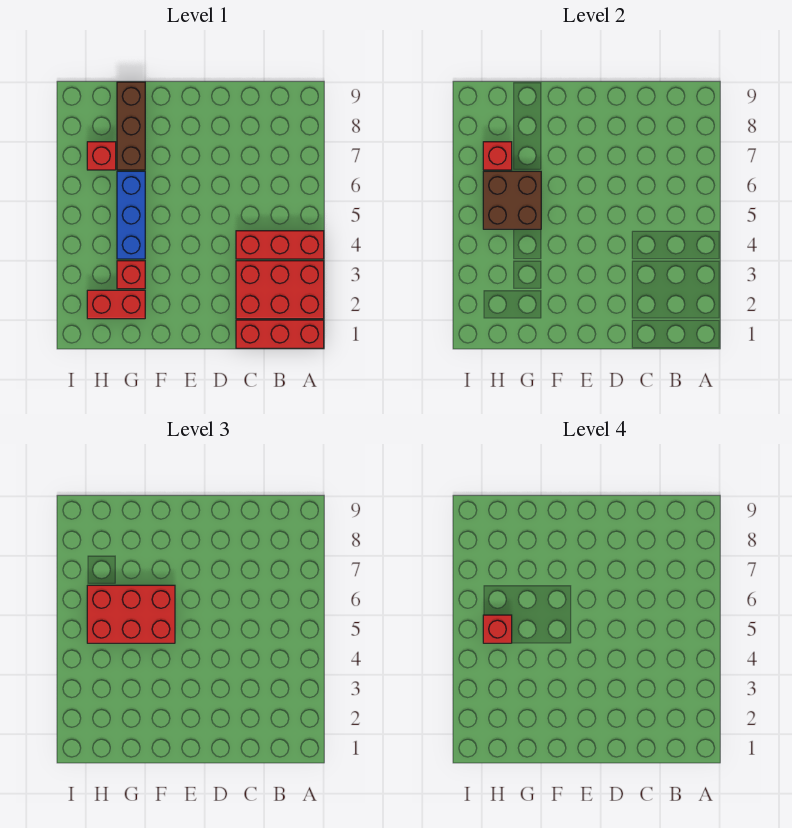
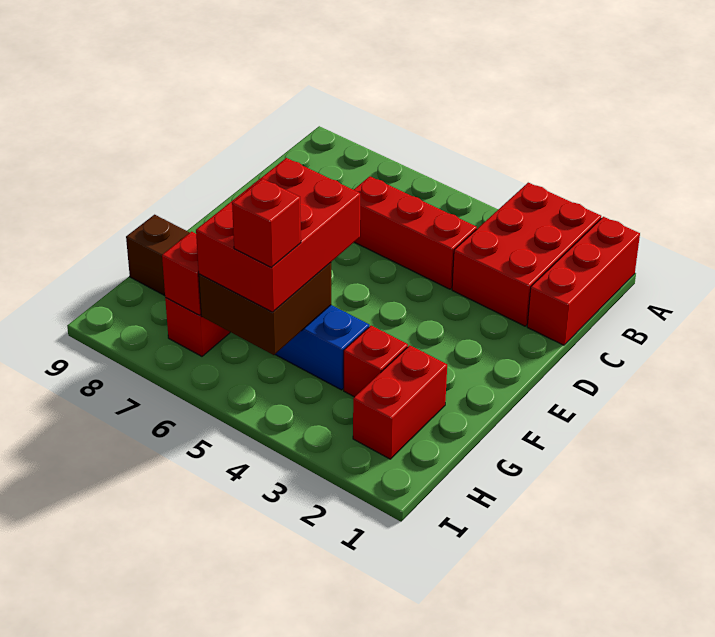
red 1x3 brick [236,231,324,259] -> red 1x3 brick turned to [354,176,477,289]

